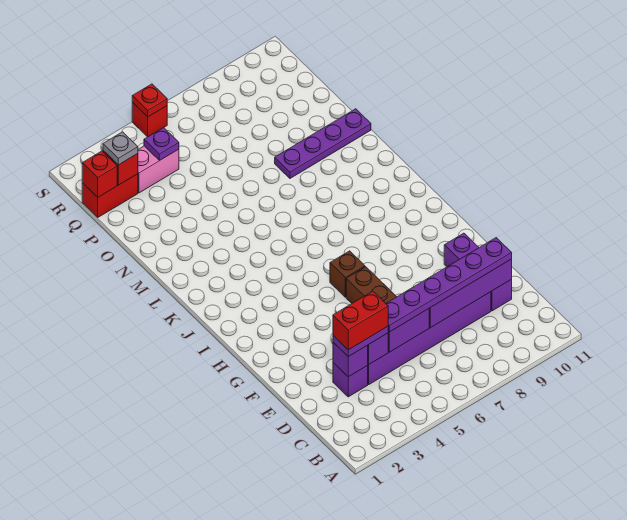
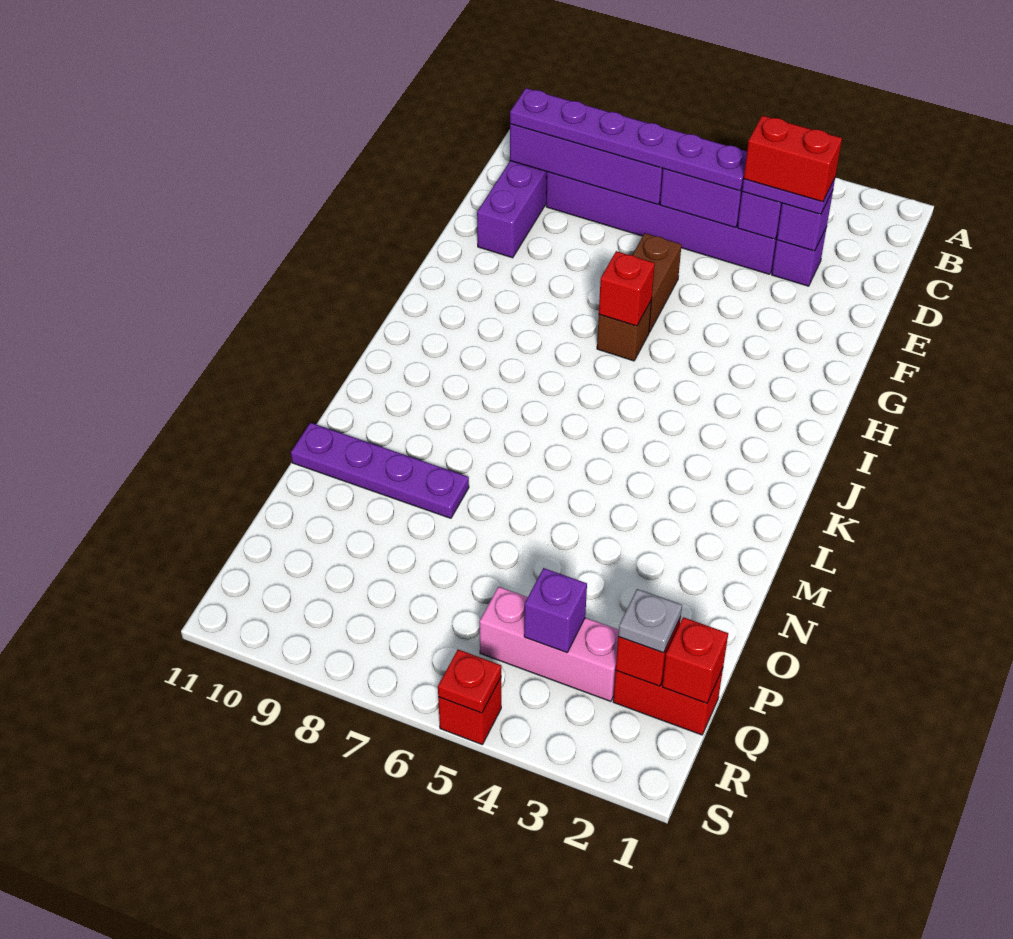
none -> red 1x1 brick [599,251,655,326]
pink 1x2 brick [138,146,179,193] -> pink 1x3 brick [479,587,619,701]
purple 1x1 plate [144,128,179,161] -> purple 1x1 brick [524,568,587,653]

